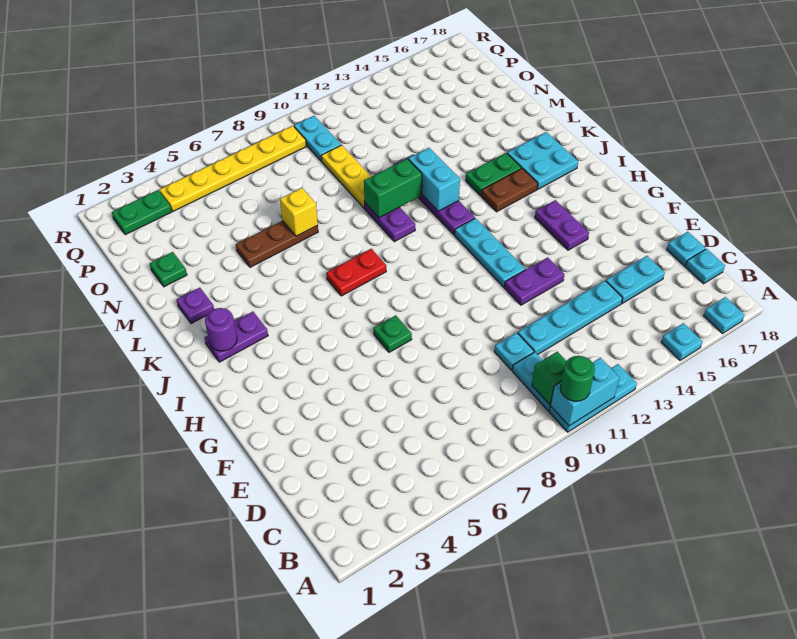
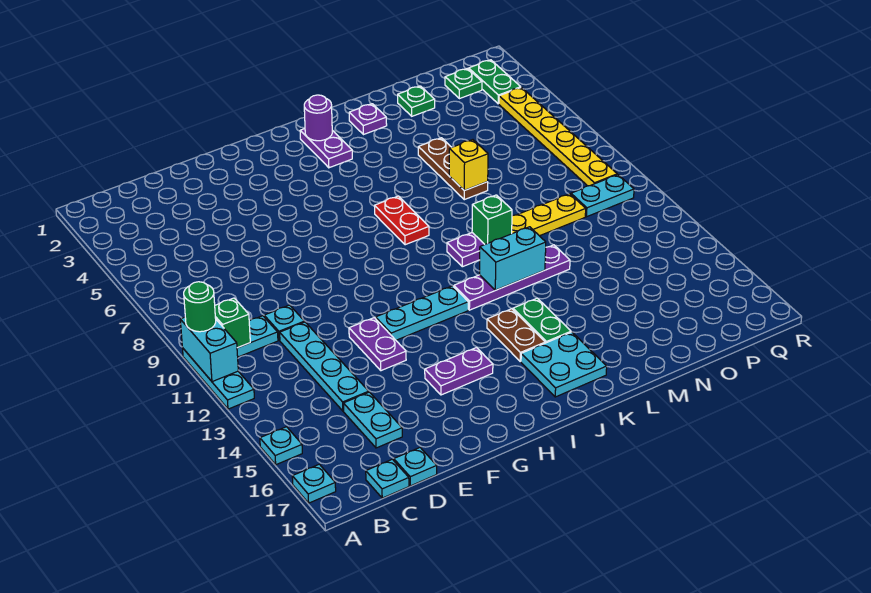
green 1x1 plate [373,315,412,352] -> green 1x1 plate moved to [445,68,482,99]
green 1x2 brick [364,159,422,218] -> green 1x1 brick [472,195,512,244]

